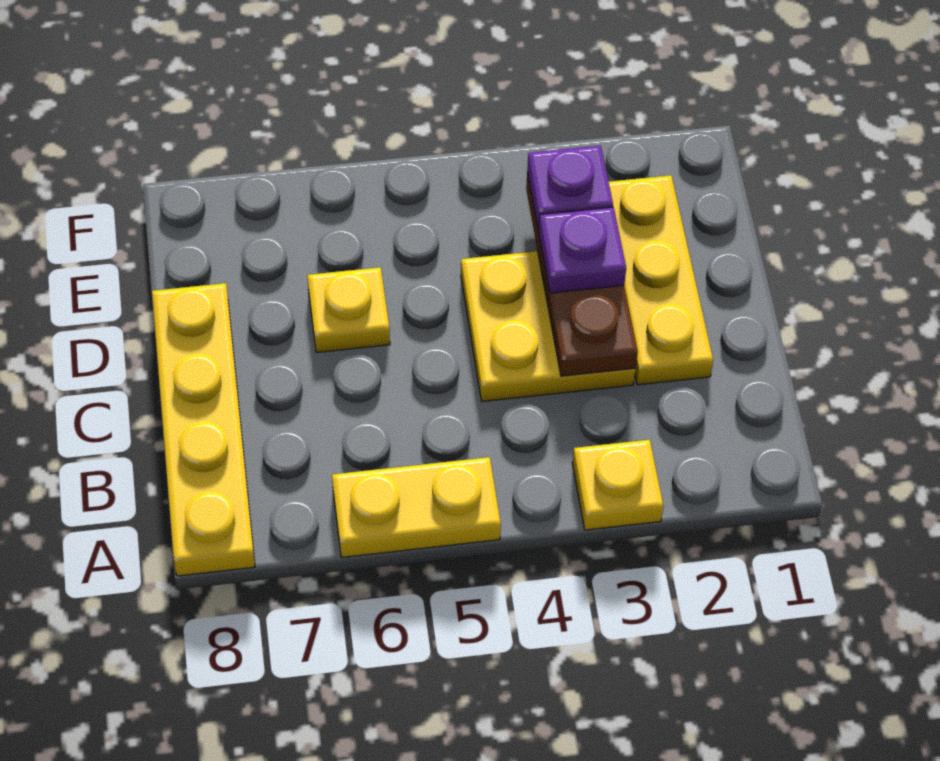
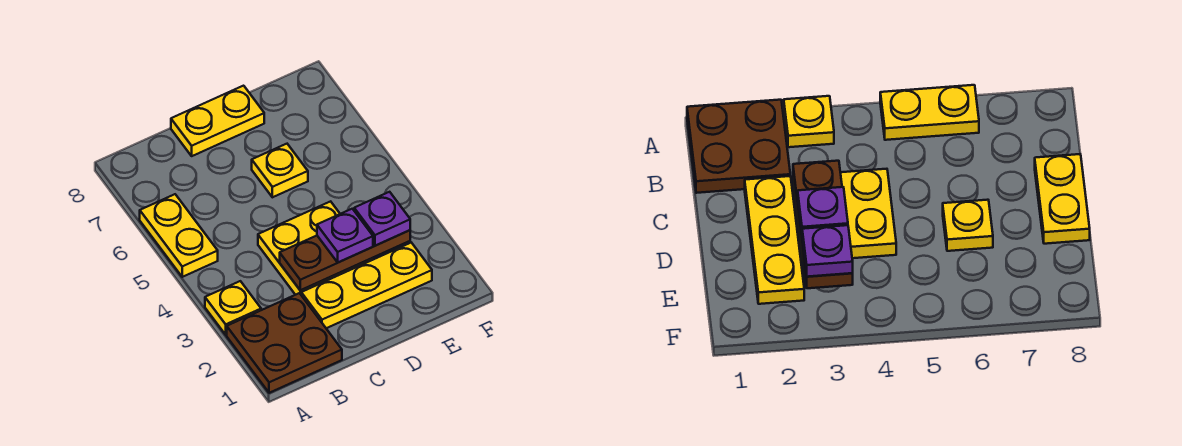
none -> brown 2x2 plate [227,293,342,393]
yellow 1x4 plate [152,283,255,576] -> yellow 1x2 plate [171,86,264,156]

